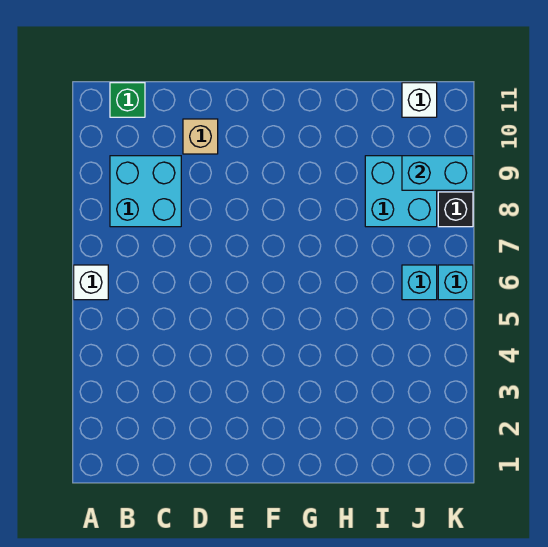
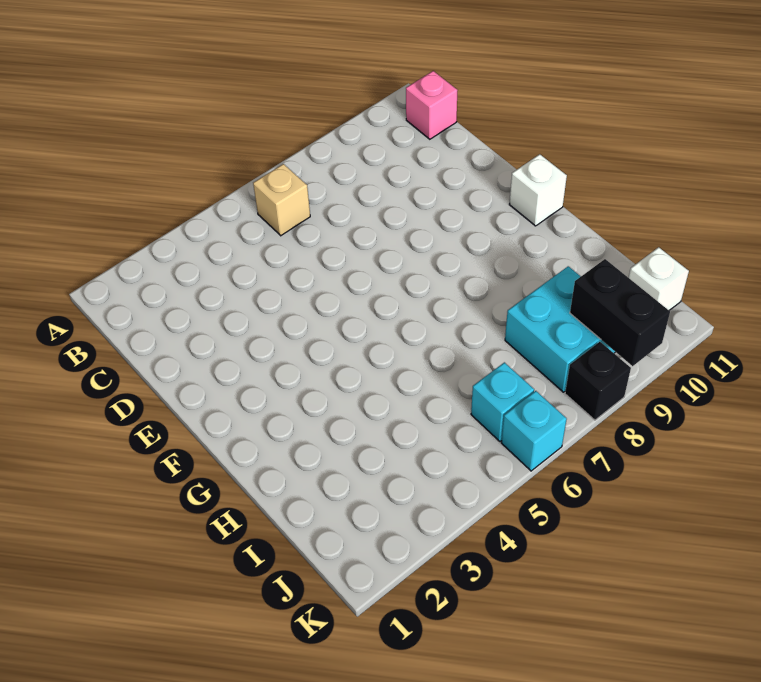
white 1x1 brick [74,265,108,300] -> white 1x1 brick moved to [509,154,567,226]
cyan 2x2 brick [110,156,181,227] -> none
green 1x1 brick [110,83,145,117] -> pink 1x1 brick [406,71,458,139]
tan 1x1 brick [183,119,218,154] -> tan 1x1 brick moved to [253,164,310,236]
cyan 1x2 brick [402,156,473,190] -> black 1x2 brick [570,259,670,366]

